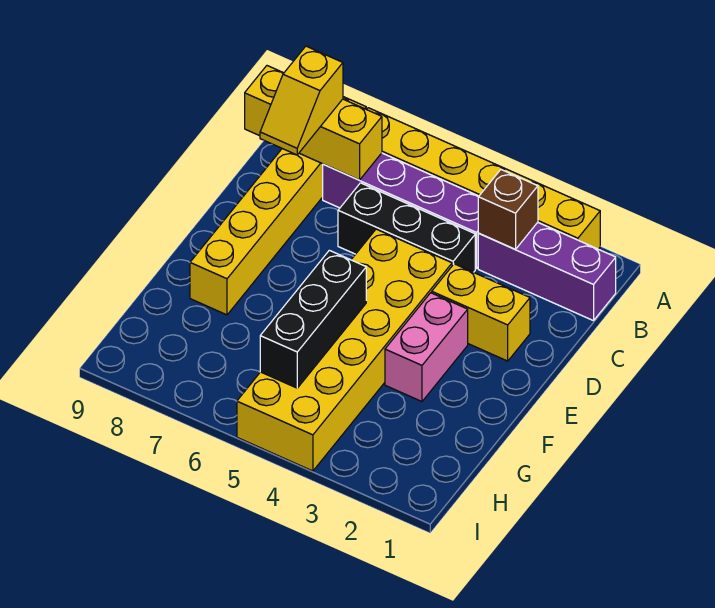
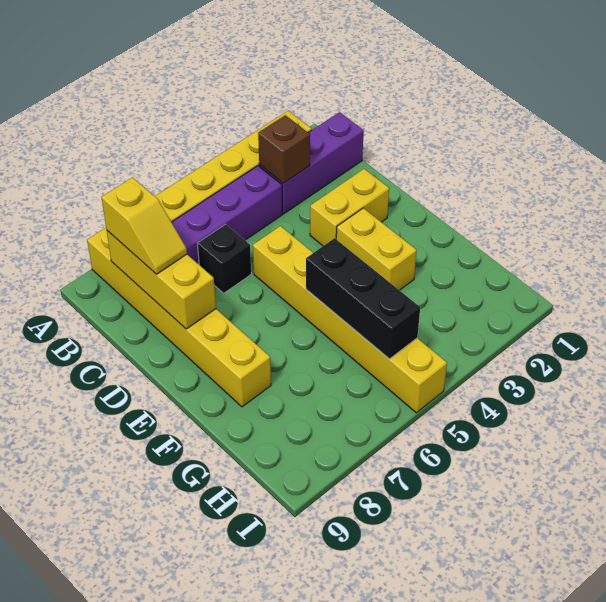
yellow 1x3 brick [245,66,382,180] -> yellow 1x3 brick turned to [107,231,216,329]
black 1x3 brick [338,183,475,272] -> black 1x1 brick [197,224,251,293]
yellow 2x6 brick [237,229,452,471] -> yellow 1x6 brick [253,226,447,413]
pink 1x2 brick [385,293,468,402] -> yellow 1x2 brick [336,208,417,290]

